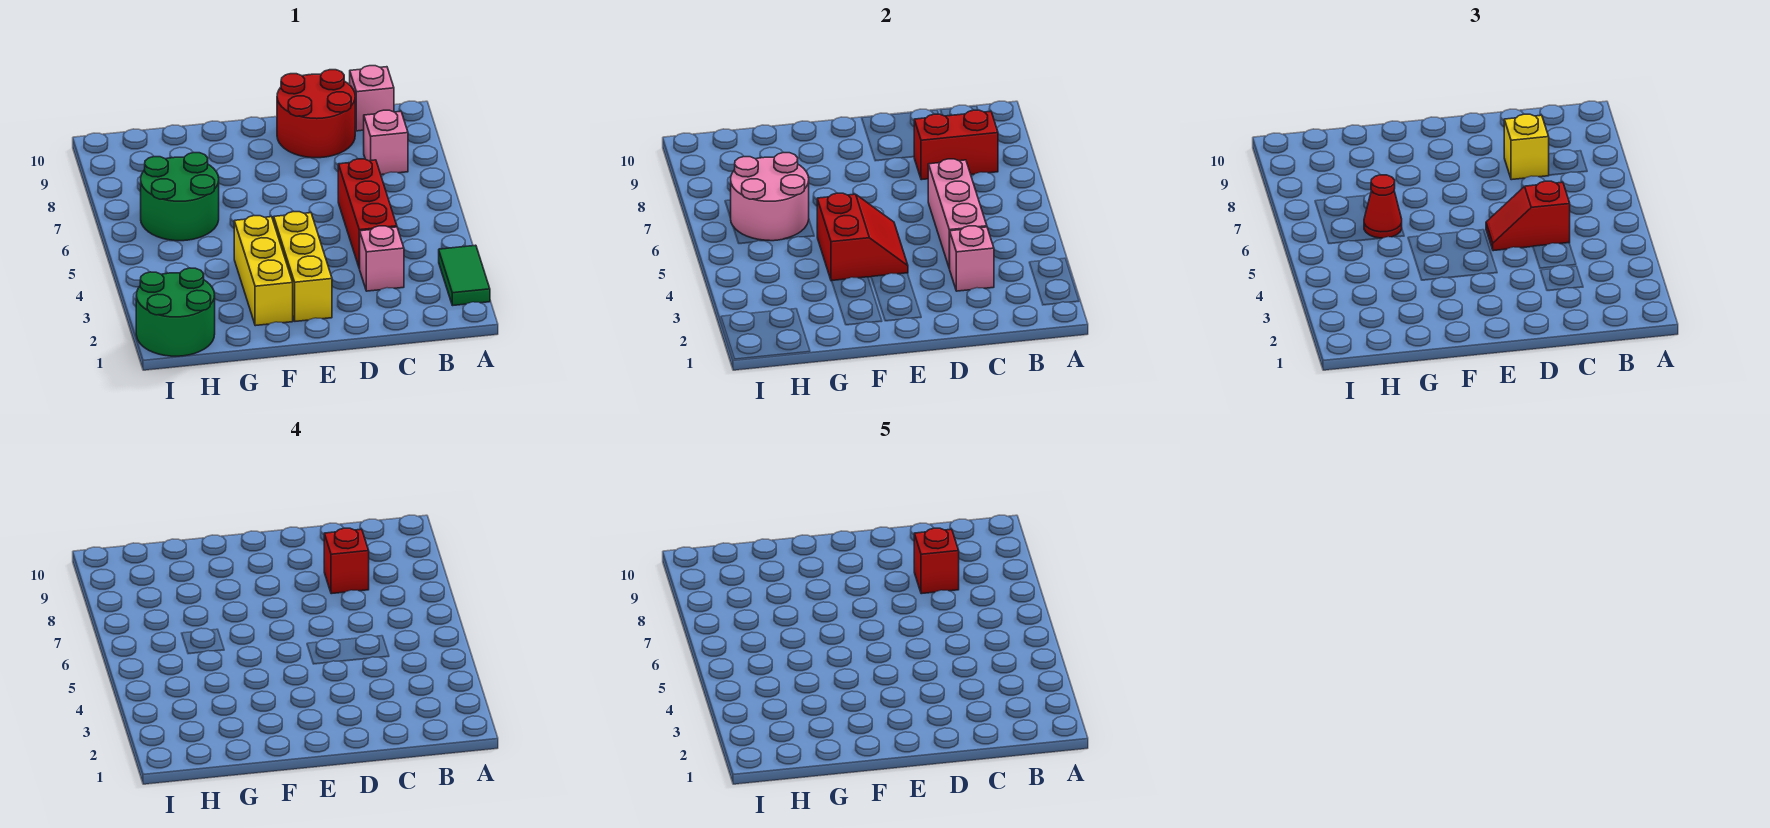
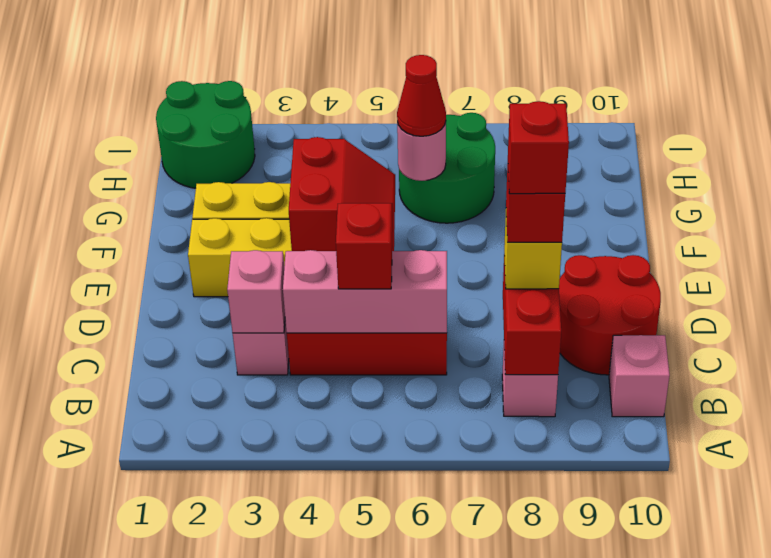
green 1x2 tile [439,245,490,306] -> none
red 2x2 slope [817,193,908,281] -> red 2x2 slope turned to [289,137,395,251]
pink 2x2 round brick [731,153,809,241] -> pink 1x1 round brick [397,122,446,181]

